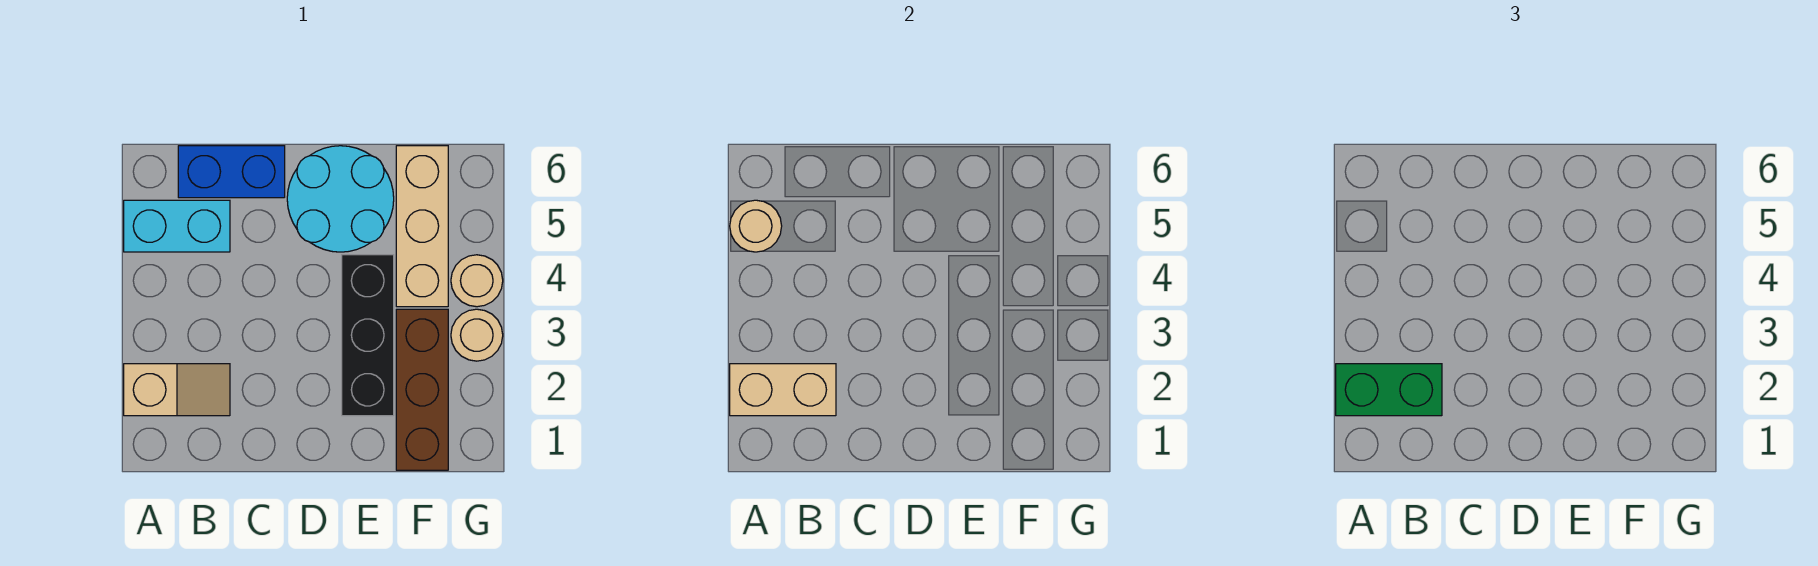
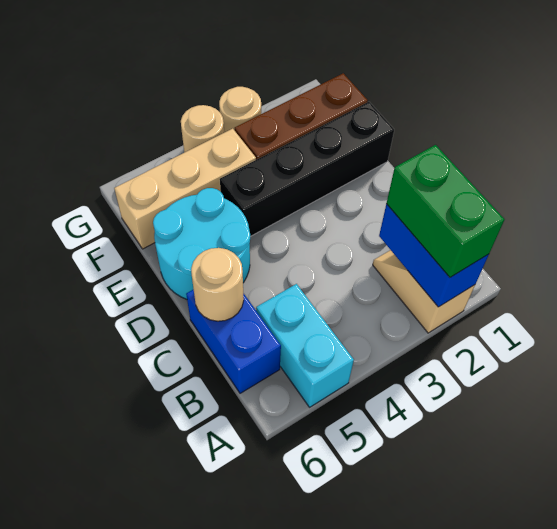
tan 1x2 brick [730,364,836,416] -> blue 1x2 brick [379,204,489,307]
tan 1x1 round brick [730,200,782,252] -> tan 1x1 round brick moved to [191,248,244,321]
black 1x3 brick [342,255,394,416] -> black 1x4 brick [220,102,394,237]

